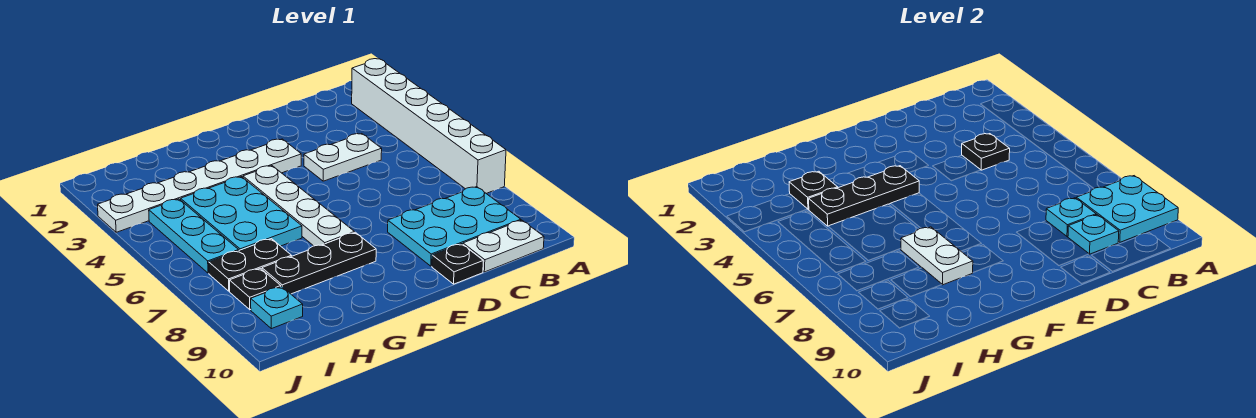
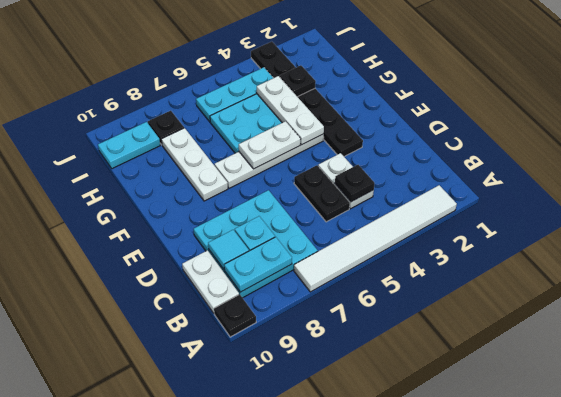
white 1x6 brick [352,59,506,194] -> white 1x6 tile [294,185,457,292]
cyan 2x2 plate [1076,176,1178,242] -> cyan 1x2 plate [224,237,292,292]
cyan 2x3 plate [388,187,521,266] -> cyan 3x3 plate [194,190,318,298]
cyan 1x1 plate [1068,215,1119,254] -> cyan 1x1 tile [208,230,249,270]
black 1x1 plate [432,244,483,284] -> black 1x1 plate moved to [214,294,256,337]
white 1x6 plate [98,139,301,232] -> black 1x6 plate [251,42,363,157]
black 1x3 plate [809,166,919,226] -> white 1x3 plate [257,76,324,145]
black 1x3 plate [262,232,376,294] -> white 1x3 plate [161,128,228,201]
white 1x2 plate [901,227,973,285] -> white 1x2 plate moved to [239,121,300,169]
black 1x2 plate [209,239,292,291] -> black 1x2 plate moved to [294,165,350,222]
cyan 1x1 plate [251,287,303,329] -> cyan 1x2 plate [98,122,160,169]

